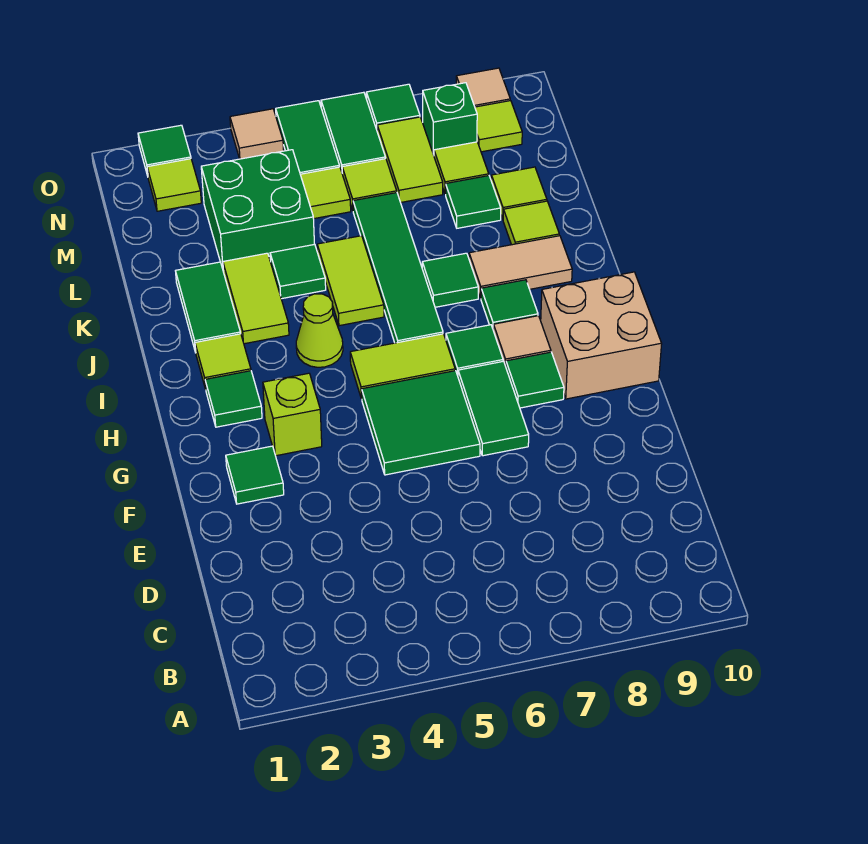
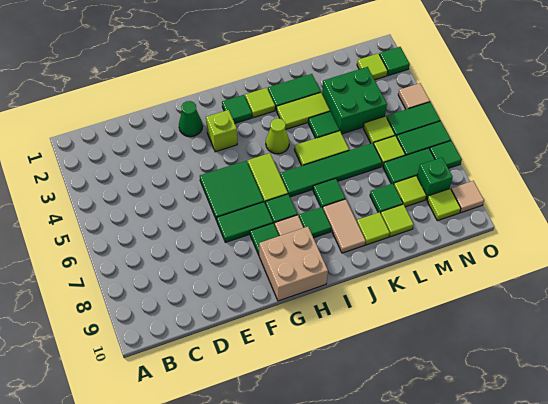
green 1x1 tile [226,446,284,504] -> green 1x1 cone [179,101,203,137]
lime 1x2 tile [377,117,443,203] -> green 1x2 tile [383,148,435,184]

